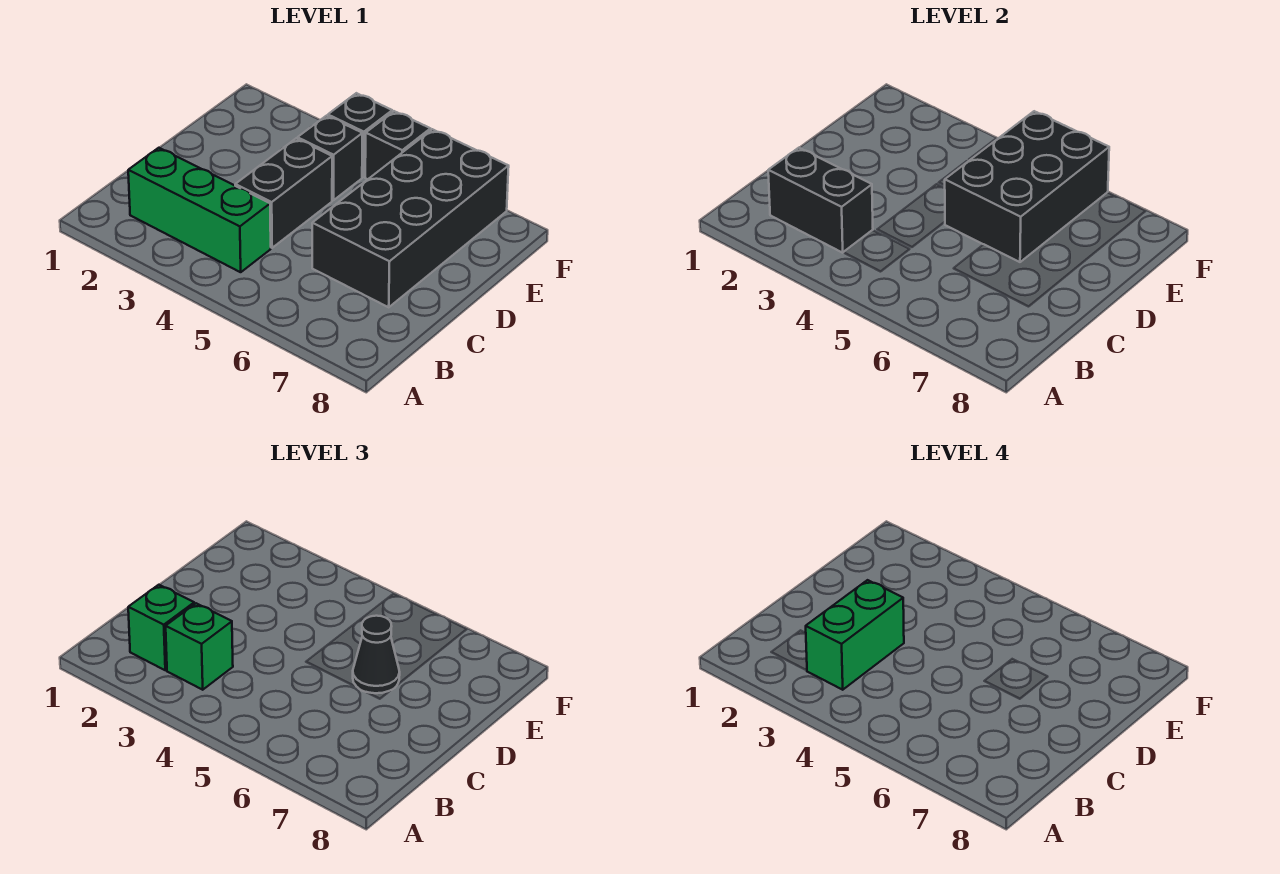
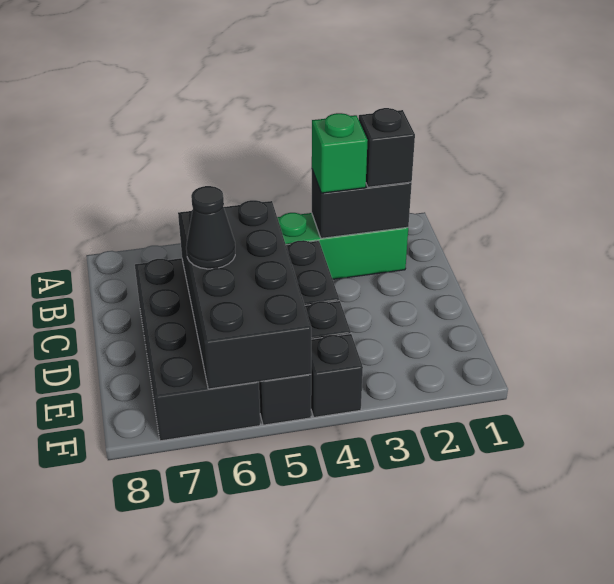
green 1x1 brick [128,585,194,670] -> black 1x1 brick [359,108,415,187]
green 1x2 brick [806,580,904,690] -> none
black 2x3 brick [945,111,1109,262] -> black 2x4 brick [178,200,311,389]

